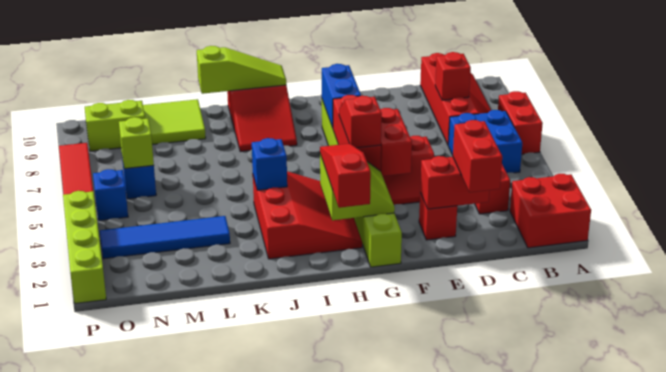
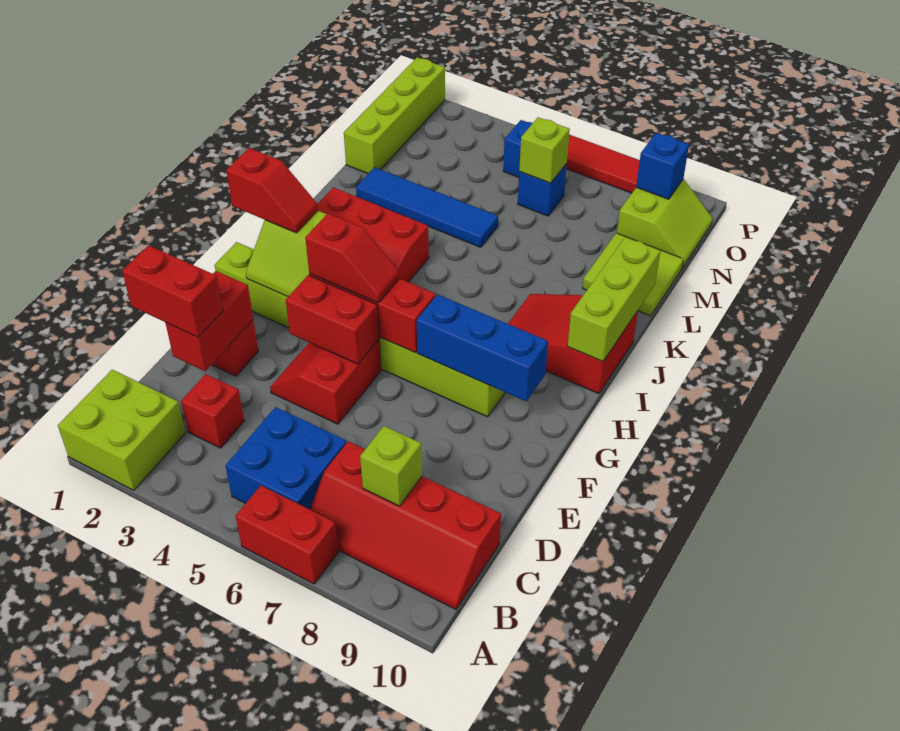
red 2x2 brick [510,174,591,248] -> lime 2x2 brick [58,370,185,490]
red 1x1 brick [435,52,471,100] -> lime 1x1 brick [360,426,422,506]
blue 1x2 brick [322,64,361,128] -> blue 1x3 brick [417,294,548,402]
red 1x3 slope [320,143,371,208] -> red 1x2 slope [226,148,318,233]
lime 1x3 slope [197,46,286,94] -> lime 1x3 brick [568,237,660,361]
blue 1x1 brick [252,138,287,190] -> blue 1x1 brick moved to [636,133,689,199]
blue 1x4 tile [100,216,230,259] -> blue 1x4 tile turned to [356,167,498,247]
lime 1x4 brick [63,191,106,303] -> lime 1x4 brick turned to [344,57,445,174]

